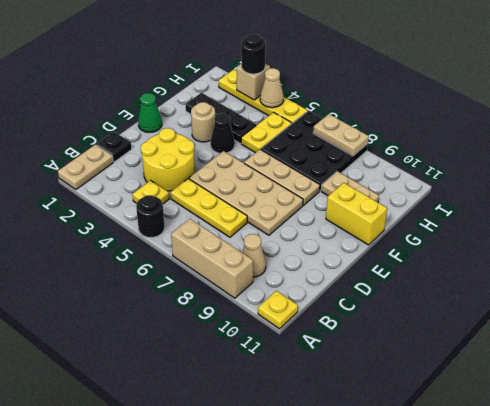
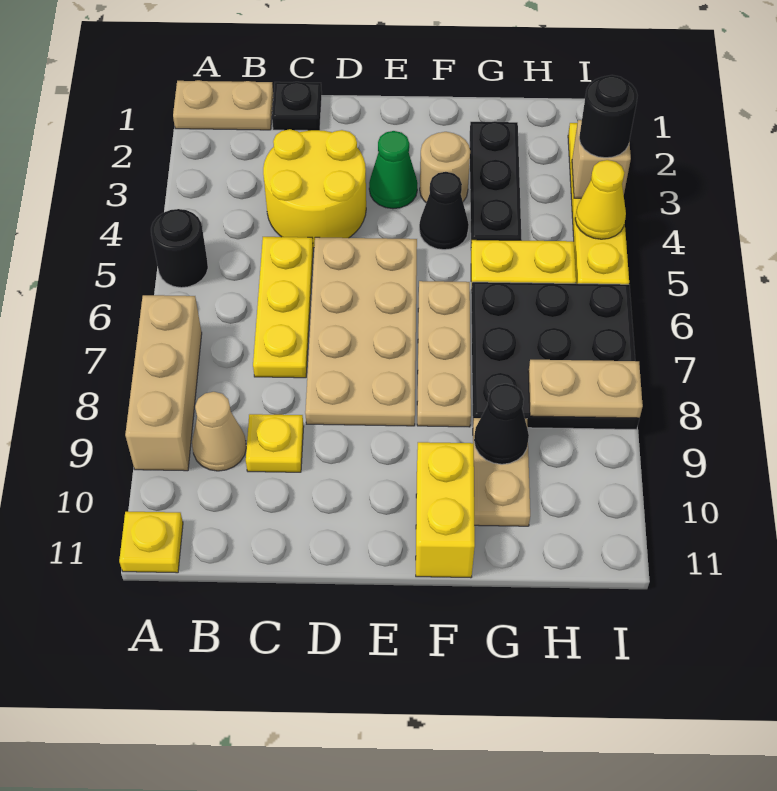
yellow 1x1 plate [132,180,169,204] -> yellow 1x1 plate moved to [246,414,304,472]
green 1x1 cone [138,93,162,133] -> green 1x1 cone moved to [369,131,417,209]
none -> black 1x1 cone [474,384,529,464]
tan 1x1 cone [260,68,284,108] -> yellow 1x1 cone [575,160,626,239]
tan 1x2 plate [313,114,369,156] -> tan 1x2 plate turned to [528,360,643,418]

